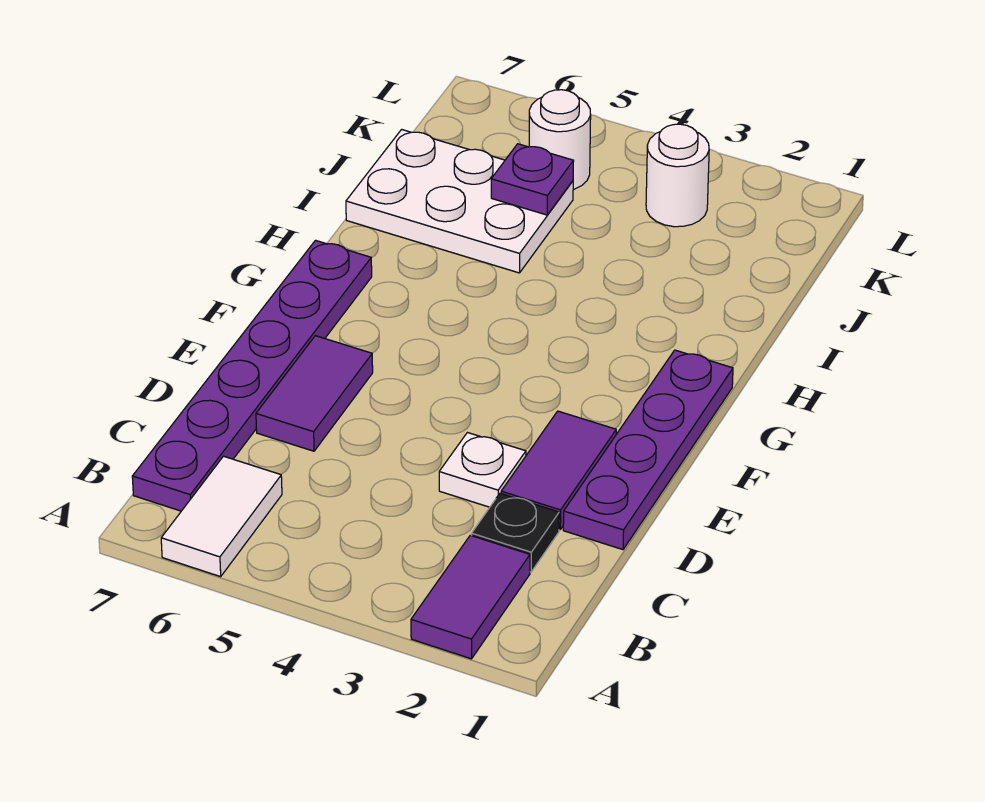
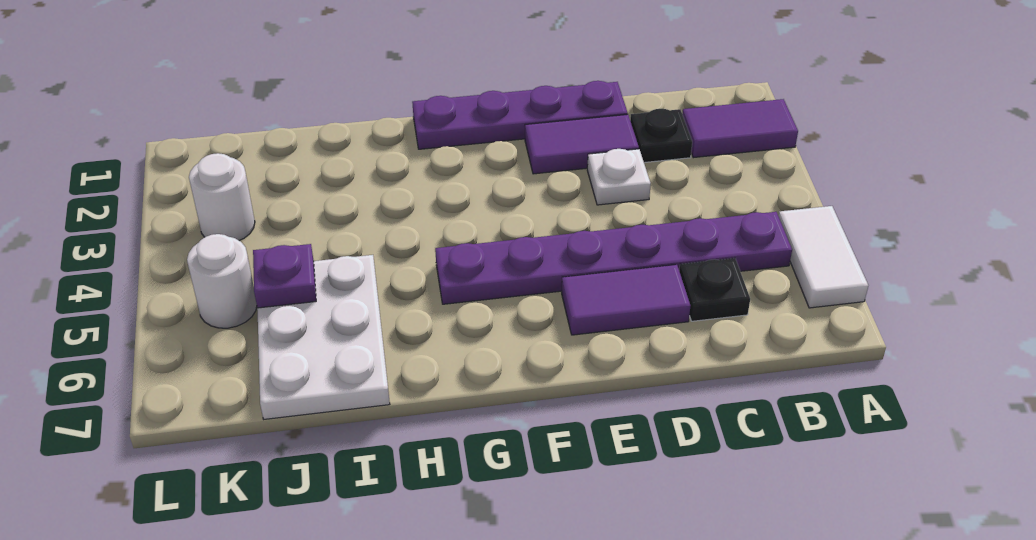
white 1x2 tile [161,456,282,577] -> white 1x2 tile turned to [779,206,868,308]
purple 1x6 plate [132,240,372,511] -> purple 1x6 plate moved to [435,212,792,304]
none -> black 1x1 plate [679,258,750,321]

